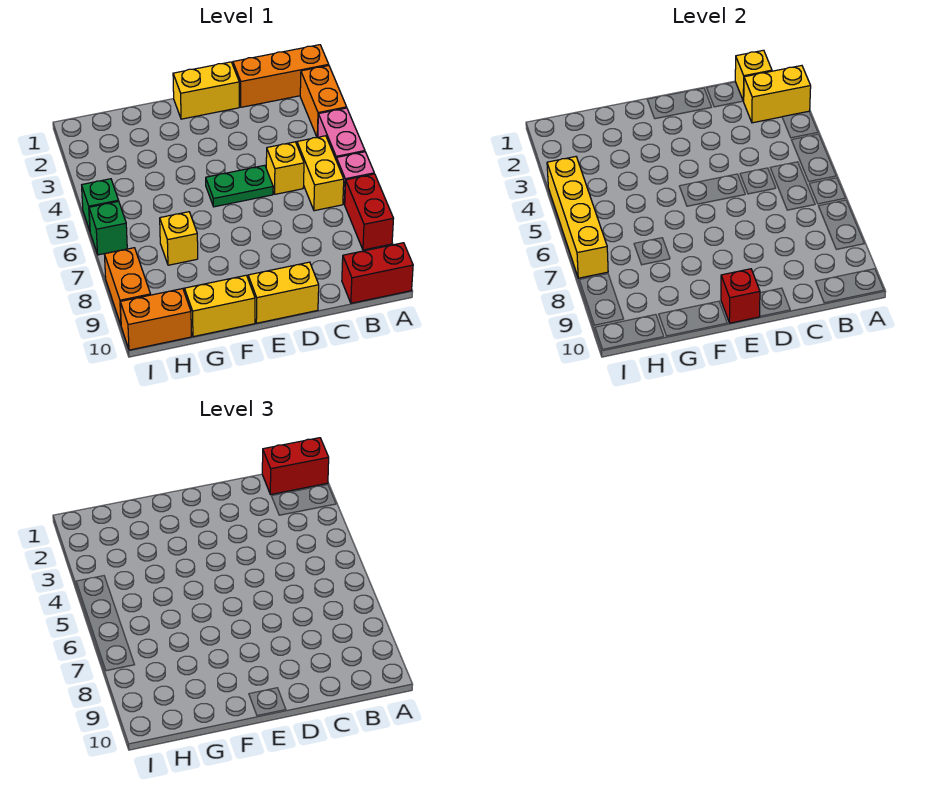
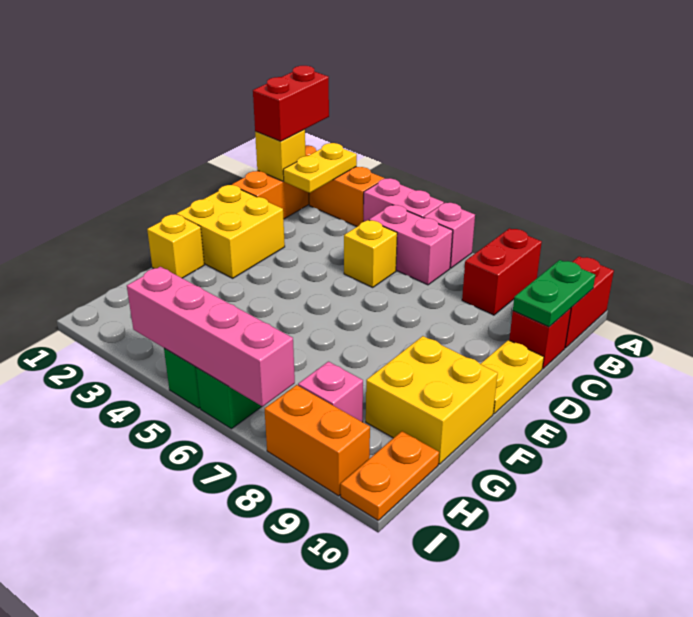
yellow 1x2 brick [743,66,811,123] -> yellow 1x2 plate [283,143,357,193]
red 1x2 brick [344,174,394,250] -> red 1x2 brick turned to [462,228,542,315]
yellow 1x2 brick [297,136,344,211] -> pink 1x2 brick [369,205,453,285]
yellow 1x2 brick [173,62,239,119] -> yellow 2x2 brick [177,185,285,278]
green 1x2 plate [206,165,273,207] -> green 1x2 plate moved to [513,260,595,327]
yellow 1x2 brick [248,262,319,323] -> yellow 1x2 plate [481,340,544,414]
red 1x1 brick [721,269,760,323] -> red 1x1 brick moved to [509,308,571,369]
yellow 1x2 brick [184,275,255,337] -> yellow 2x2 brick [366,336,498,464]
yellow 1x1 brick [160,212,198,265] -> yellow 1x1 brick moved to [147,214,204,278]
none -> pink 1x1 brick [298,362,363,422]
orange 1x2 brick [120,289,191,350] -> orange 1x2 plate [341,431,439,520]
yellow 1x4 brick [547,157,608,278] -> pink 1x4 brick [127,267,295,407]

